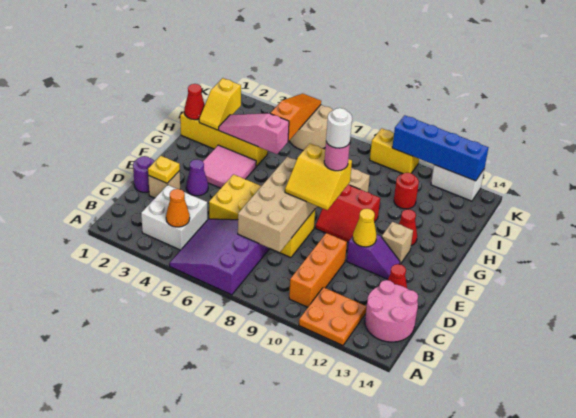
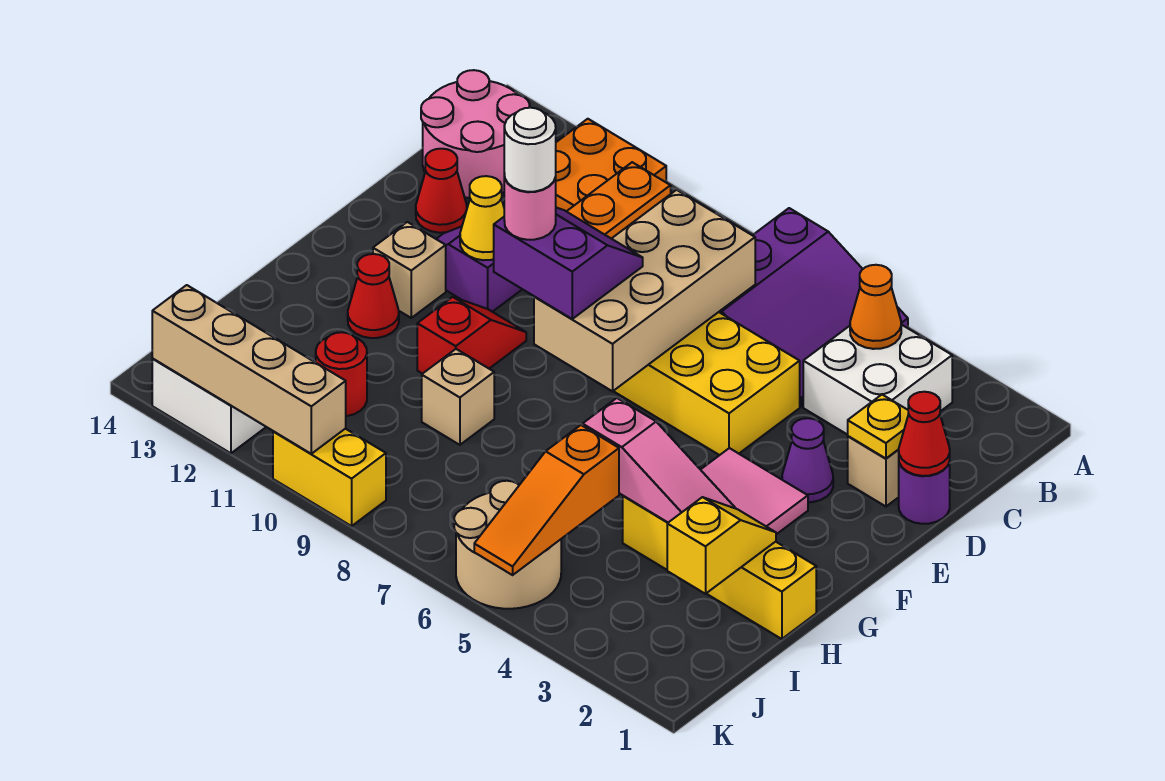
yellow 2x2 slope [285,144,352,210] -> purple 2x2 slope [494,208,643,319]
red 2x2 slope [316,184,380,242] -> red 1x2 slope [417,297,526,374]
red 1x1 cone [184,84,205,120] -> red 1x1 cone moved to [898,392,950,476]
blue 1x4 brick [392,115,489,181] -> tan 1x4 brick [152,285,346,454]

